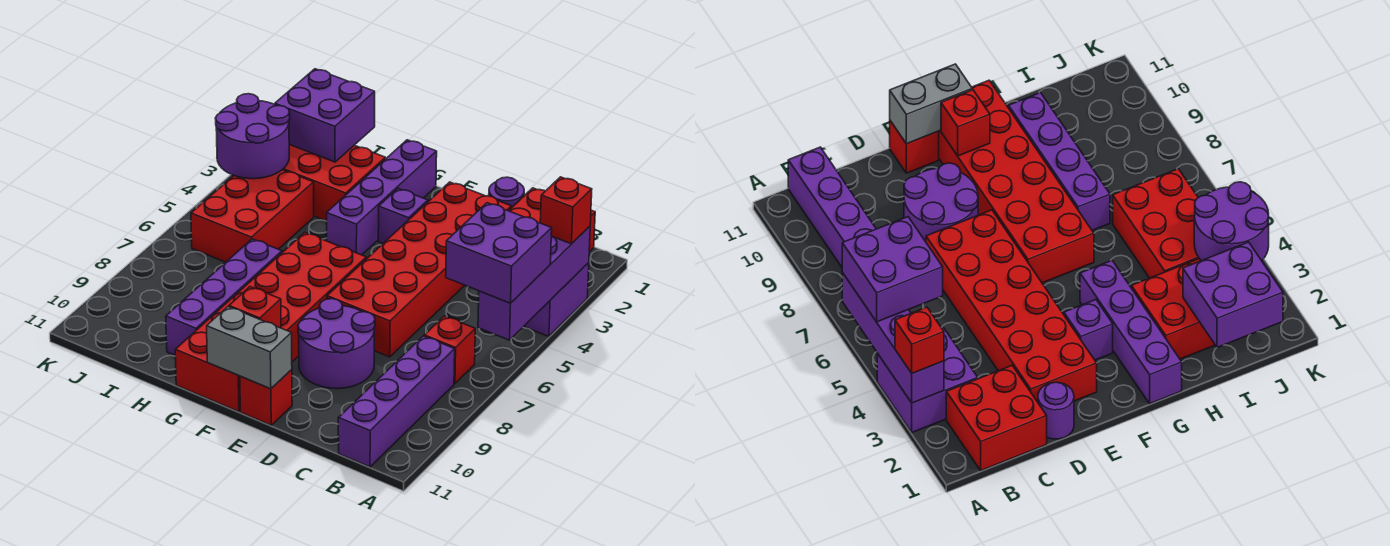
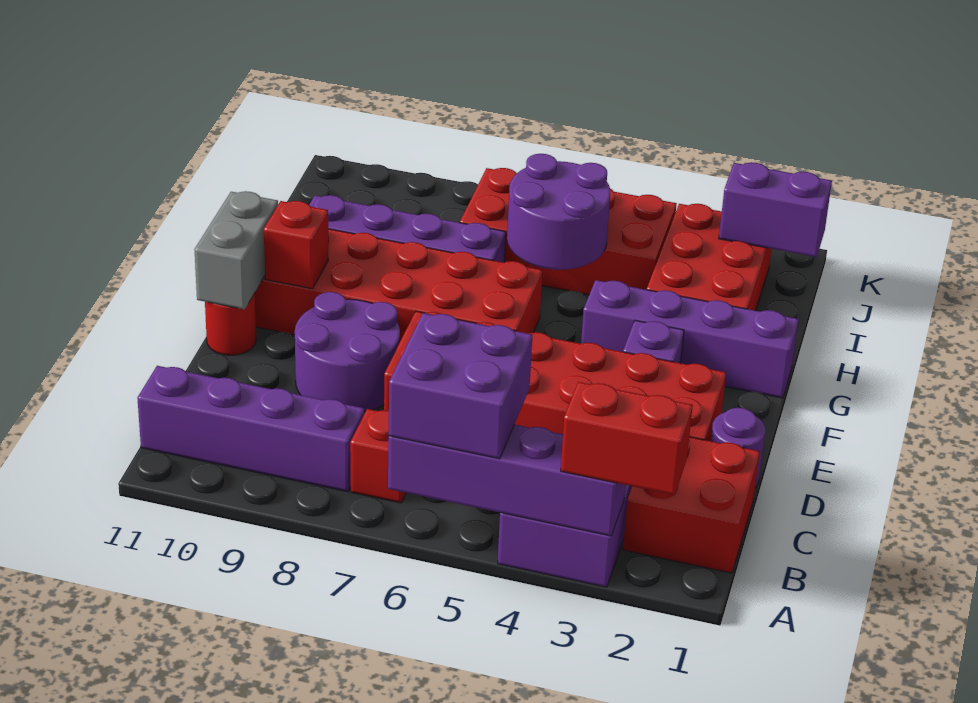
red 1x1 brick [540,177,592,244] -> red 1x2 brick [561,382,693,495]
red 1x1 brick [240,370,292,425] -> red 1x1 round brick [205,293,256,355]
purple 2x2 brick [275,69,375,162] -> purple 1x2 brick [719,162,832,257]
red 2x3 brick [191,170,314,262] -> red 2x4 brick [460,168,677,295]
purple 2x2 round brick [215,94,290,179] -> purple 2x2 round brick moved to [507,154,610,270]

